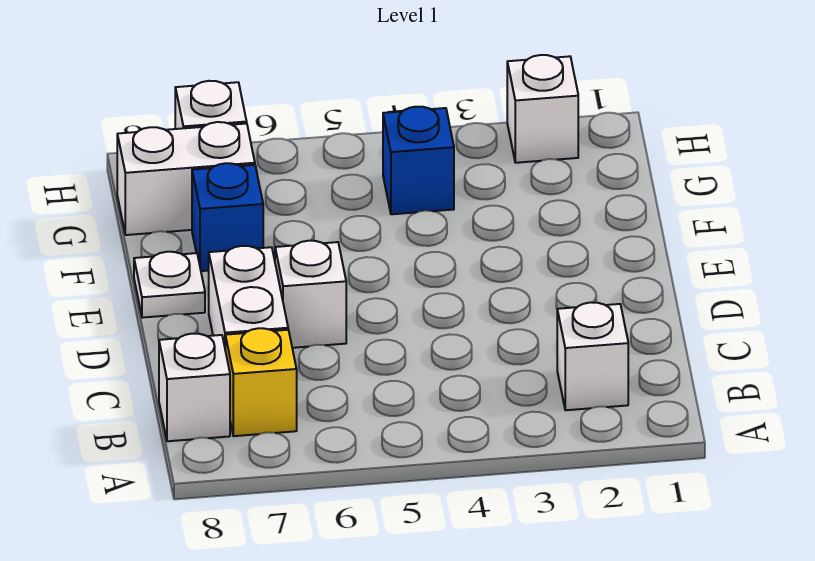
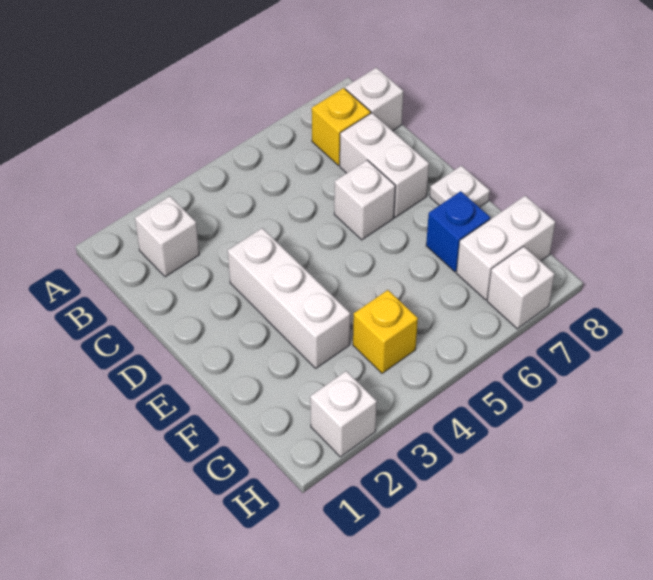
none -> white 1x3 brick [228,228,350,368]
blue 1x1 brick [383,107,454,214] -> yellow 1x1 brick [353,290,418,373]

